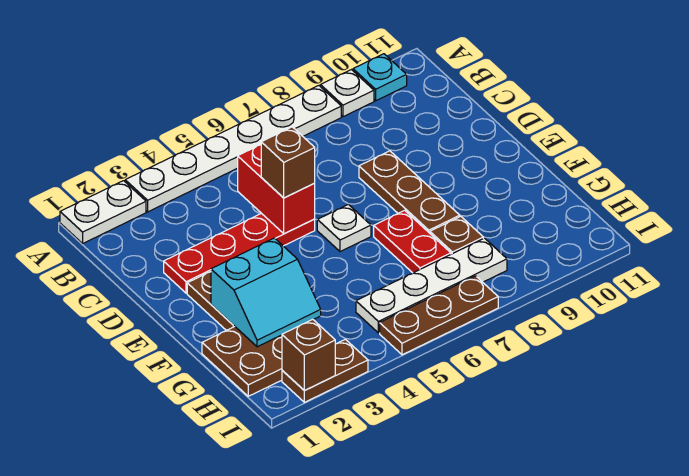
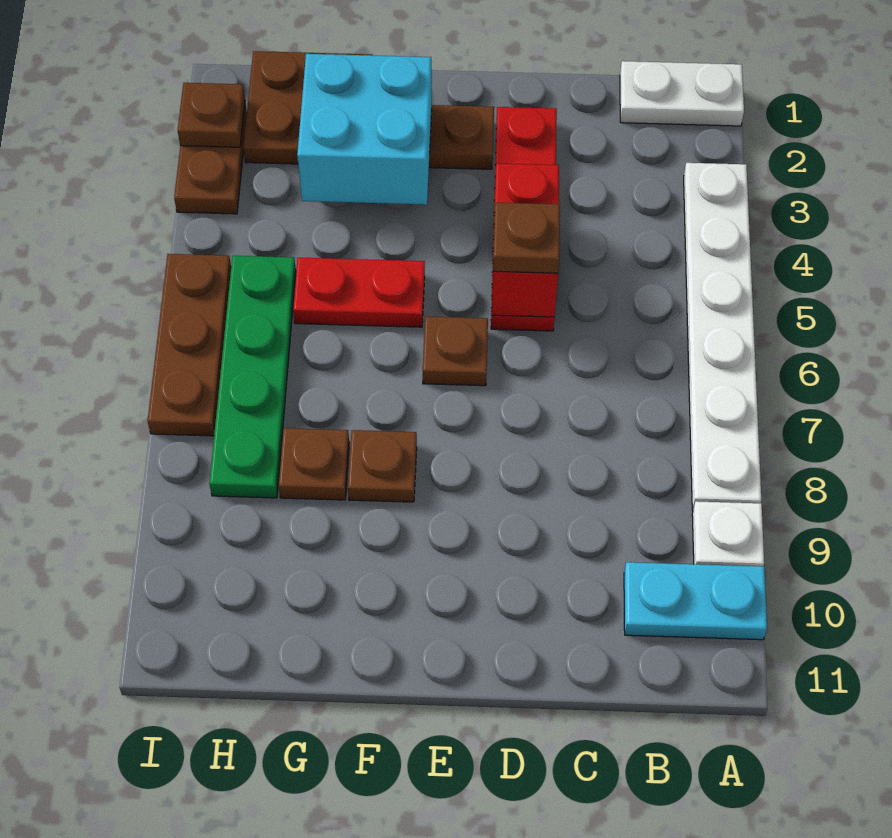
white 1x2 plate [60,181,146,243] -> white 1x2 plate turned to [620,61,744,126]
cyan 1x1 plate [353,54,407,101] -> cyan 1x2 plate [624,562,767,640]
red 1x2 brick [238,145,315,234] -> red 1x2 brick turned to [491,163,559,317]
brown 1x1 brick [261,127,315,198] -> brown 1x1 plate [493,202,560,273]
brown 1x3 plate [359,151,460,233] -> brown 1x1 plate [348,430,417,502]
white 1x1 plate [317,204,371,252] -> brown 1x1 plate [423,316,488,386]
cyan 2x2 slope [211,238,321,347] -> cyan 2x2 brick [297,54,432,205]
red 1x2 plate [374,210,451,273] -> red 1x2 plate moved to [293,258,425,327]
white 1x4 plate [356,238,507,333] -> green 1x4 plate [209,256,296,498]
brown 1x1 brick [282,319,335,391] -> brown 1x1 plate [178,83,245,147]

